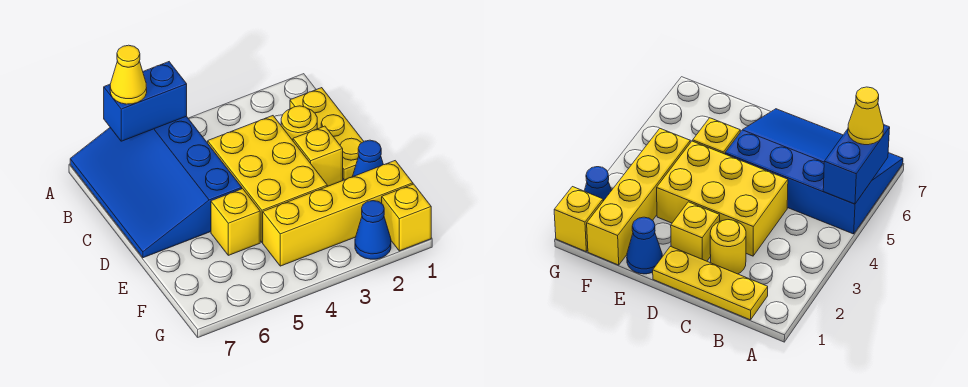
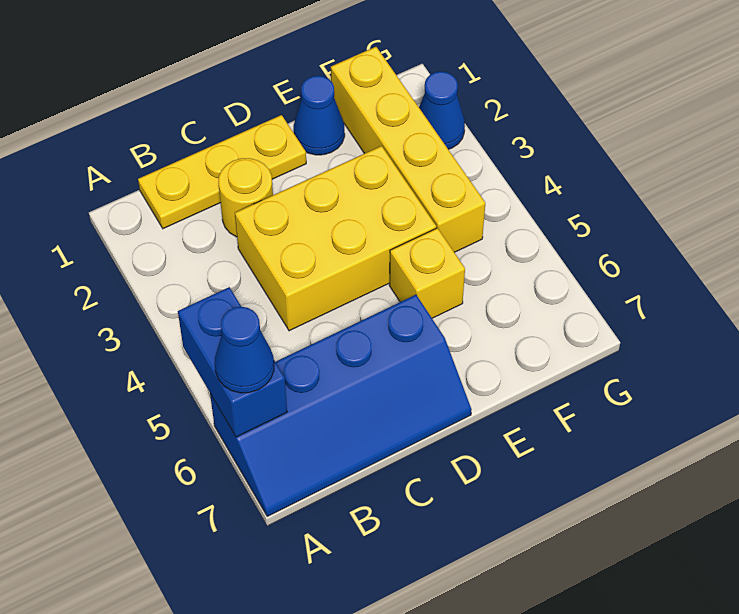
blue 3x4 slope [70,116,242,258] -> blue 2x4 slope [210,295,472,516]
yellow 1x1 cone [110,45,147,104] -> blue 1x1 cone [215,307,274,393]
yellow 1x1 brick [293,126,343,186] -> none
yellow 1x1 brick [382,184,431,251] -> none

